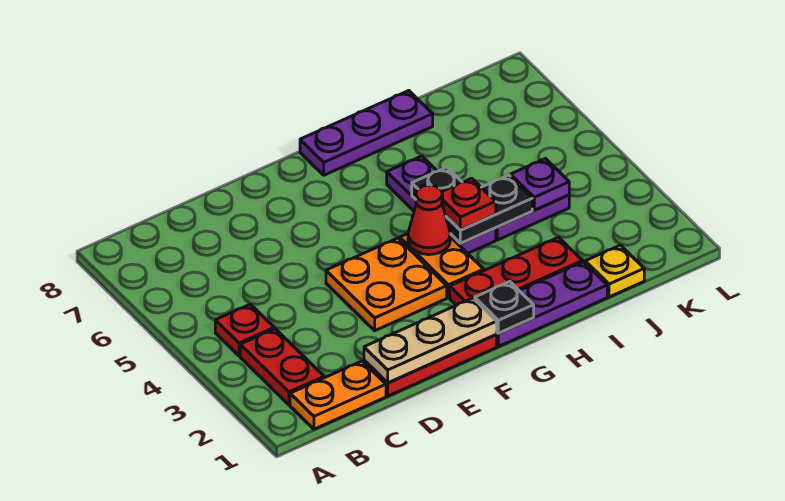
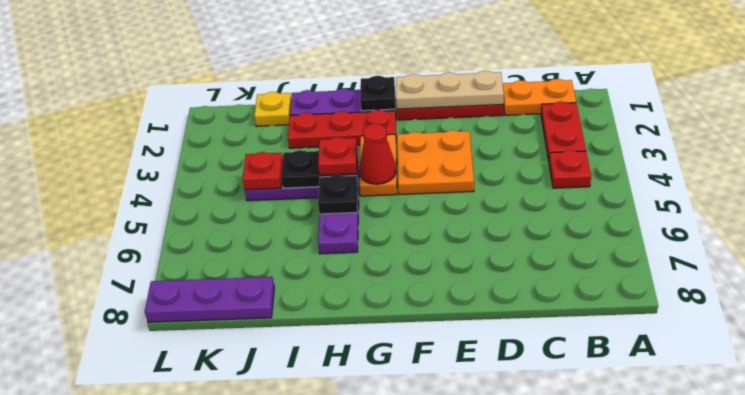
purple 1x3 plate [300,91,433,175] -> purple 1x3 plate moved to [145,277,274,322]
purple 1x1 plate [510,159,569,210] -> red 1x1 plate [242,152,283,190]

